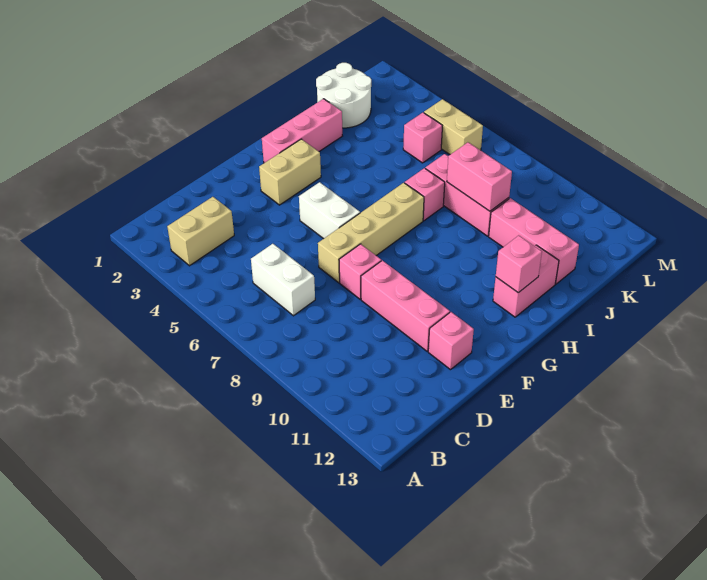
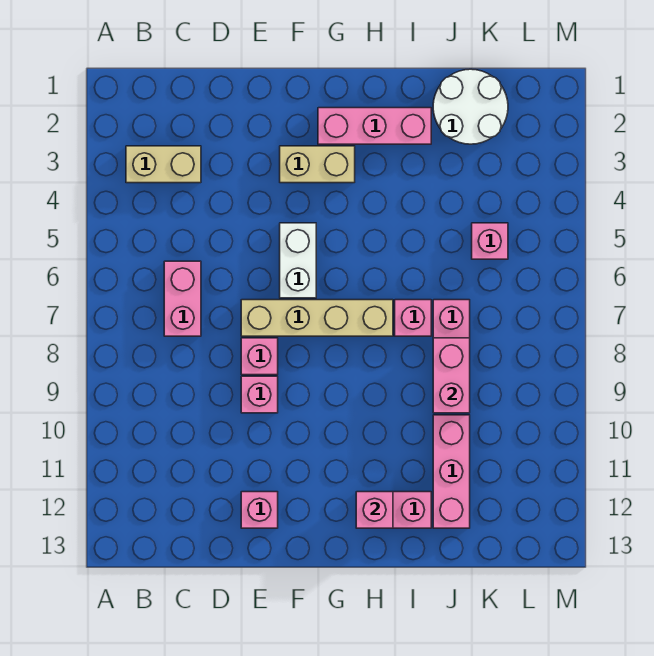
white 1x2 brick [251,244,315,316] -> pink 1x2 brick [164,261,201,336]
pink 1x3 brick [361,260,450,351] -> pink 1x1 brick [241,376,278,413]
tan 1x2 brick [424,99,483,154] -> none

